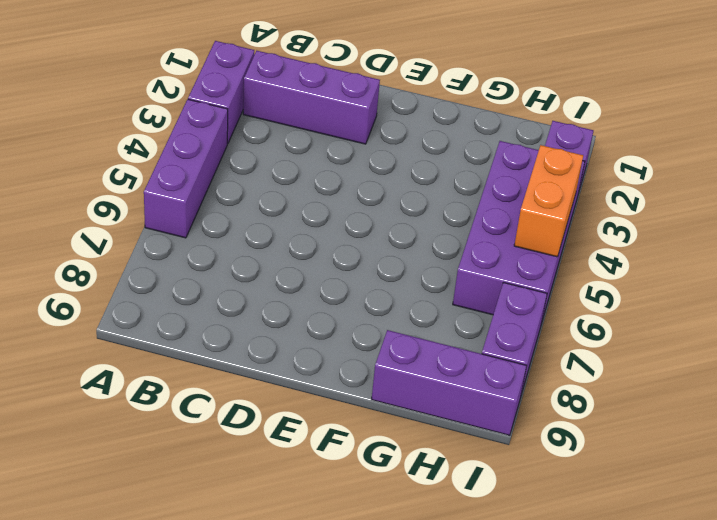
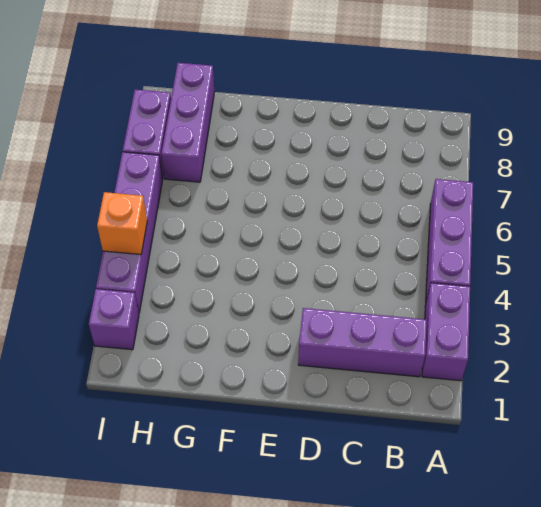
purple 1x3 brick [371,330,527,435] -> purple 1x3 brick turned to [161,63,214,182]
purple 2x4 brick [453,141,585,324] -> purple 1x4 brick [96,152,163,313]
orange 1x2 brick [514,145,583,257] -> orange 1x1 brick [97,192,147,255]

